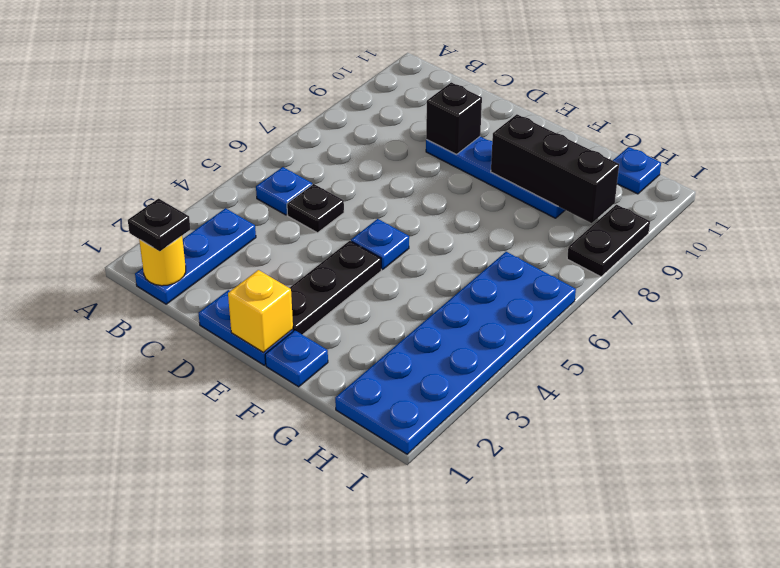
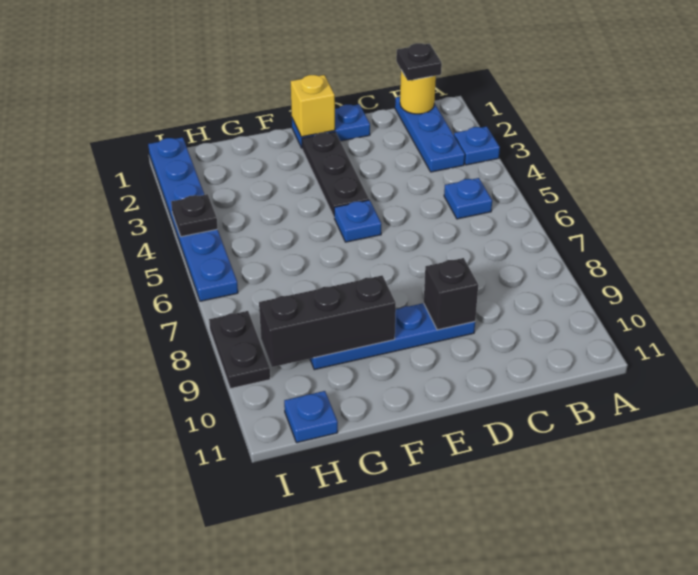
black 1x1 plate [287,184,344,233] -> black 1x1 plate moved to [171,194,218,237]
blue 1x1 plate [265,330,328,387] -> blue 1x1 plate moved to [454,126,500,165]
blue 2x6 plate [335,252,576,454] -> blue 1x6 plate [148,137,238,301]

